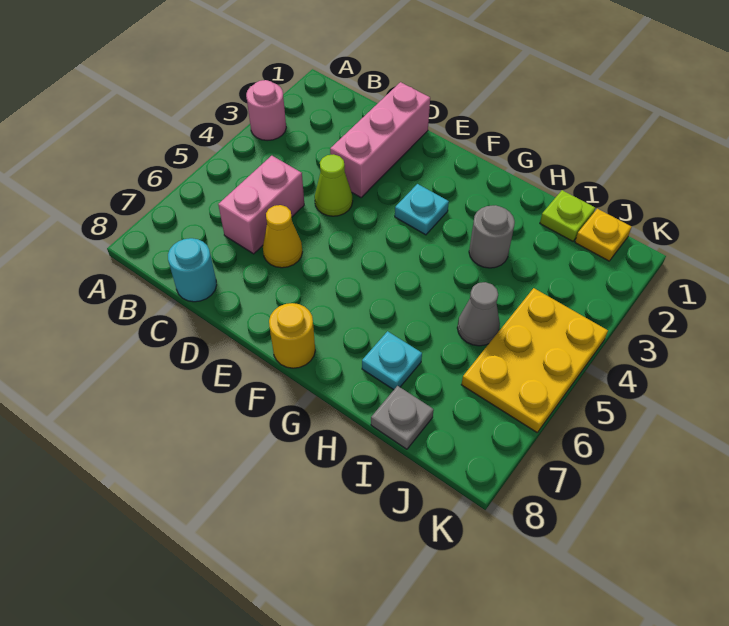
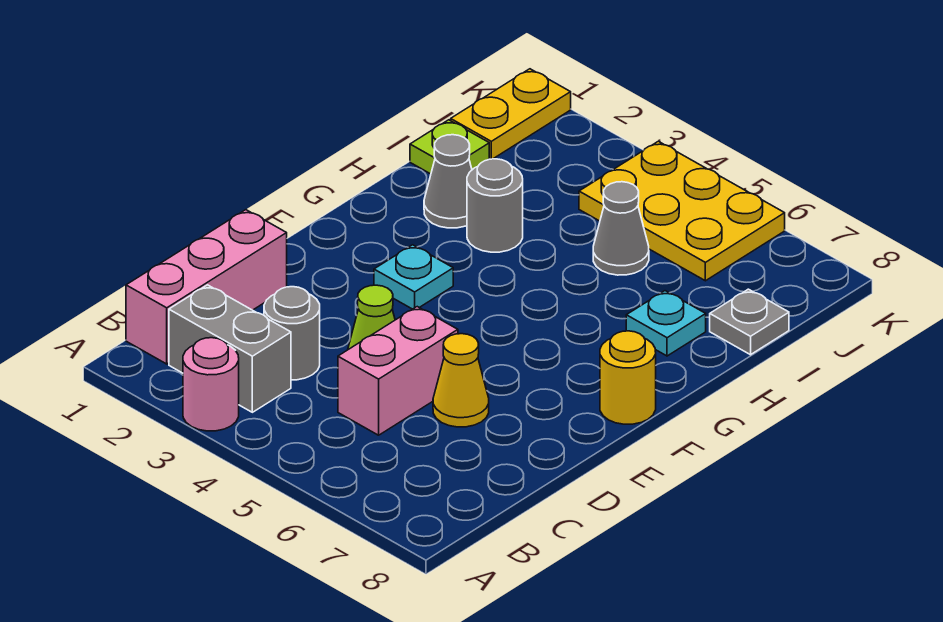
none -> grey 1x2 brick [169,285,291,412]
none -> grey 1x1 round brick [264,287,320,380]
pink 1x2 brick [218,156,304,254] -> pink 1x2 brick turned to [338,307,458,435]
cyan 1x1 round brick [168,238,217,302] -> none
pink 1x3 brick [330,82,430,197] -> pink 1x3 brick turned to [126,210,287,364]
none -> grey 1x1 cone [424,135,472,228]
yellow 1x1 plate [575,209,631,261] -> yellow 1x2 plate [451,69,571,159]

